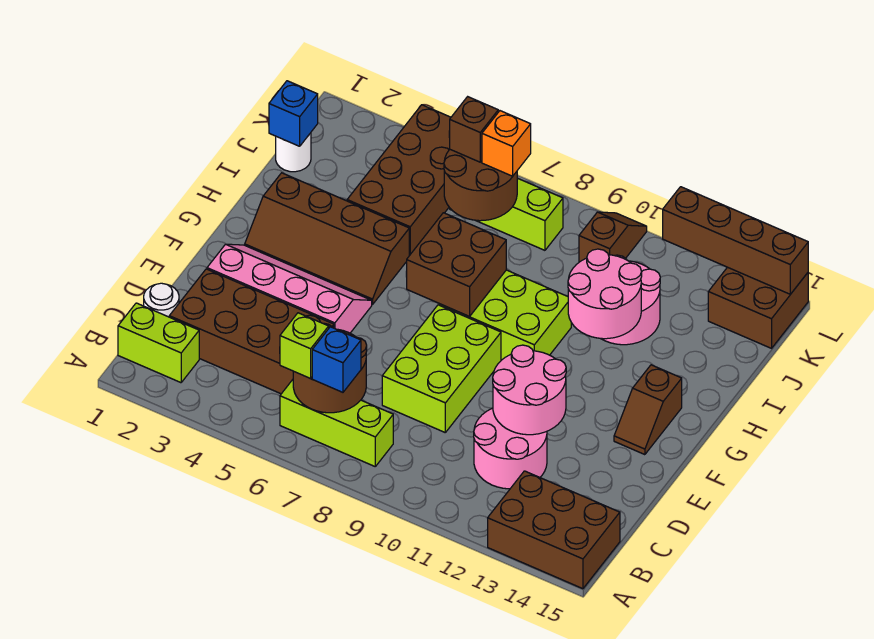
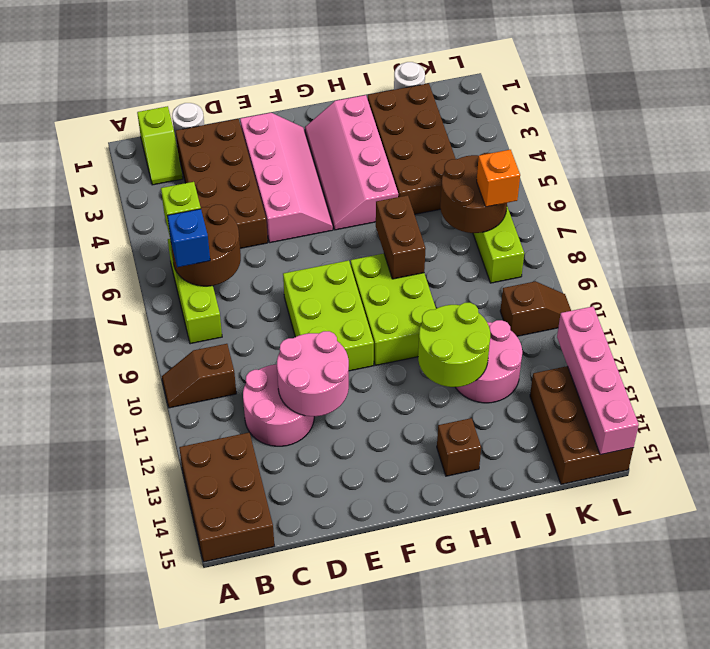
lime 1x2 brick [118,303,199,383] -> lime 1x2 slope [137,106,183,185]
lime 2x3 brick [382,305,501,432] -> lime 2x3 brick turned to [283,260,374,371]
brown 1x2 slope [614,365,682,455] -> brown 1x2 slope moved to [162,344,236,408]
brown 2x4 slope [245,173,409,305] -> pink 2x4 slope [305,95,398,230]
brown 2x2 brick [407,213,506,316] -> brown 1x2 brick [376,195,426,279]
pink 2x2 round brick [568,249,642,339] -> lime 2x2 round brick [418,303,490,387]
brown 2x4 brick [347,105,451,256] -> brown 2x4 brick turned to [368,83,455,214]
blue 1x1 brick [269,81,318,146] -> none
brown 1x1 brick [449,97,498,162] -> brown 1x1 brick moved to [437,418,481,476]
brown 2x2 brick [708,267,808,348] -> brown 2x3 brick [530,366,633,484]
brown 1x4 brick [663,187,808,294] -> pink 1x4 brick [557,306,639,455]

